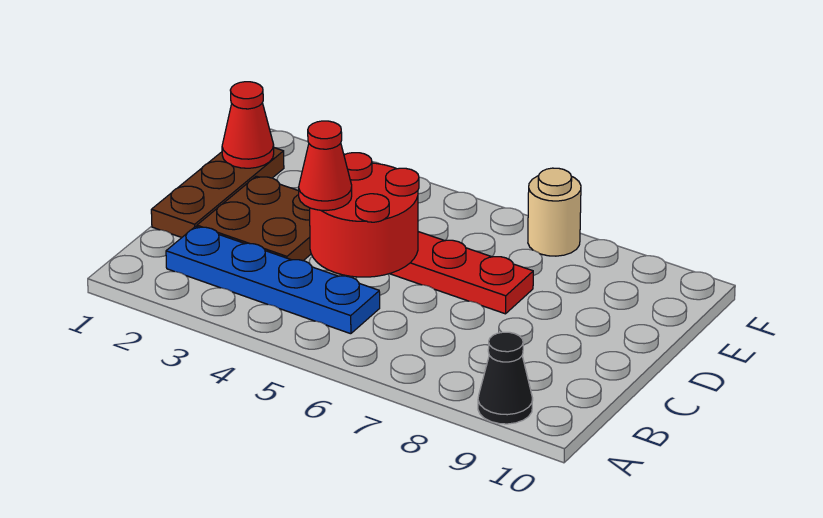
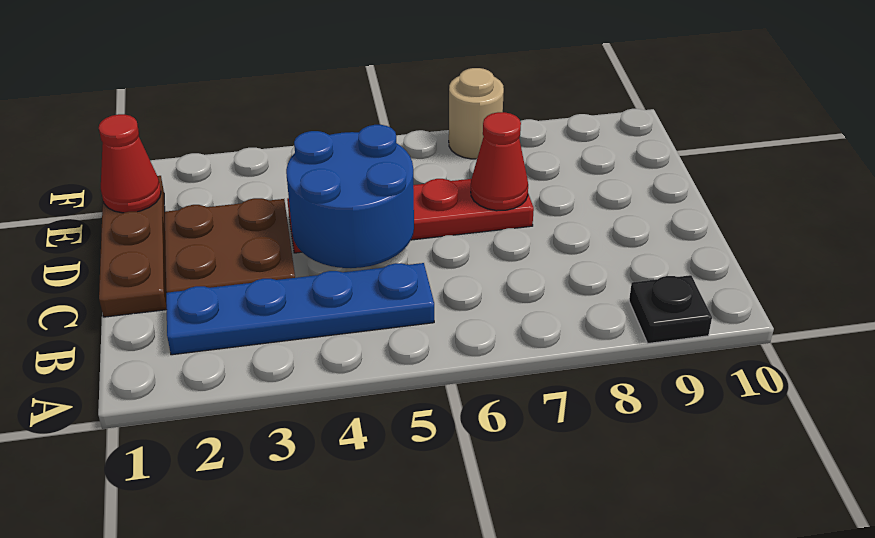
black 1x1 cone [478,332,533,424] -> black 1x1 plate [629,275,712,343]
red 2x2 round brick [310,153,419,277] -> blue 2x2 round brick [286,125,414,268]
red 1x1 cone [299,121,352,210] -> red 1x1 cone moved to [471,112,528,211]

